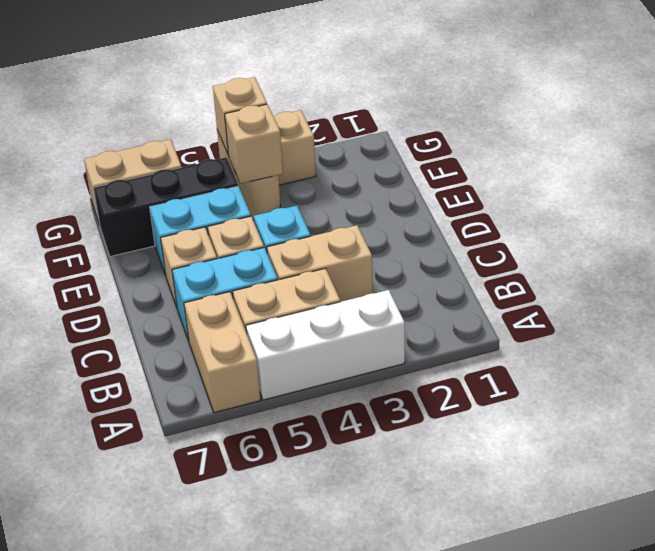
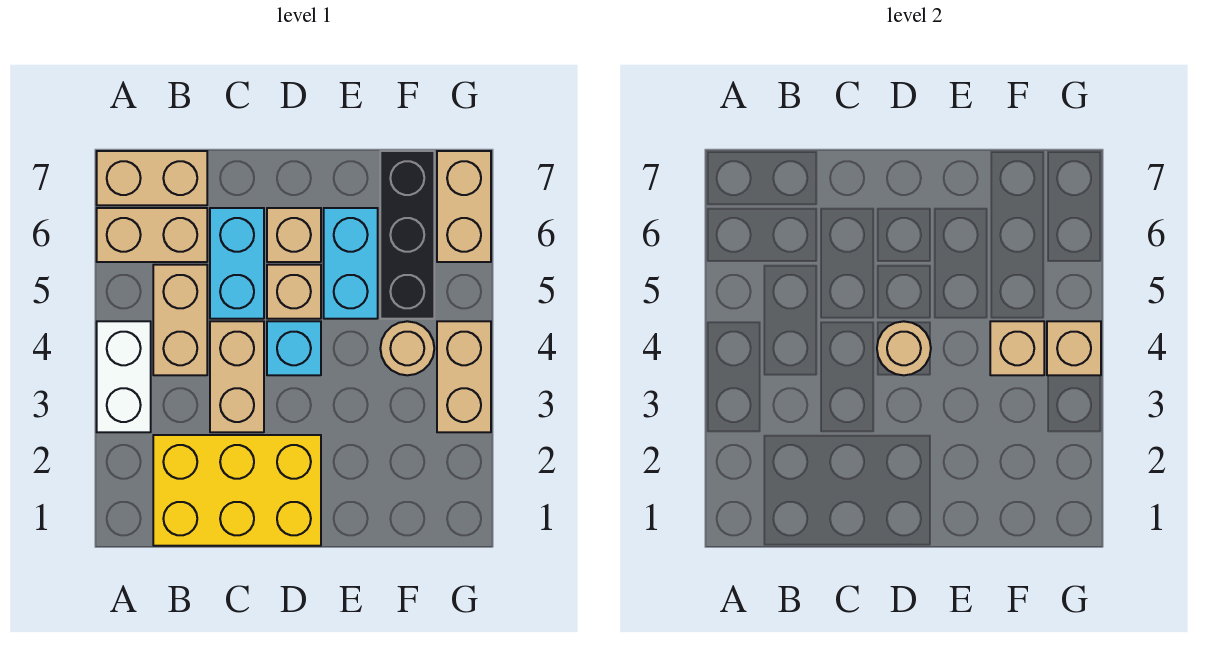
white 1x3 brick [246,290,405,400] -> white 1x2 brick [97,321,151,432]
none -> tan 1x2 brick [97,151,207,205]
none -> yellow 2x3 brick [153,435,321,546]
none -> tan 1x1 round brick [877,321,931,375]

